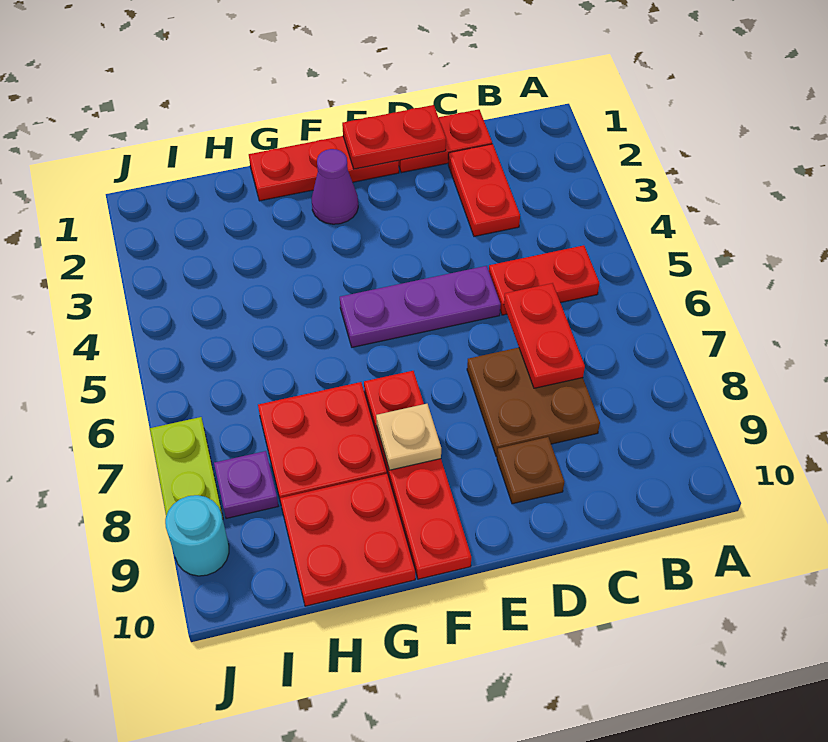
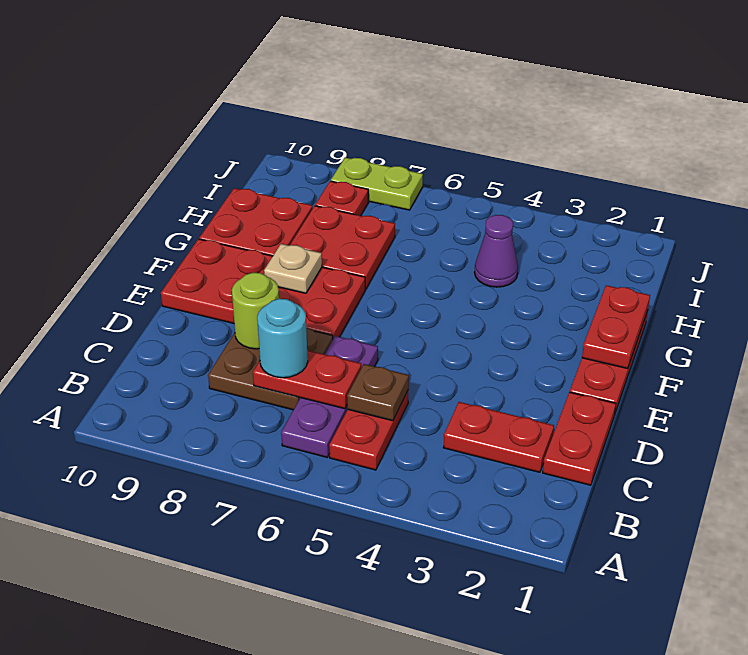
red 1x2 plate [342,105,446,169] -> red 1x2 plate moved to [582,285,650,368]
purple 1x3 plate [340,266,501,347] -> purple 1x3 plate moved to [281,336,378,457]
none -> lime 1x1 round brick [232,273,279,349]
brown 1x1 plate [497,437,564,504] -> brown 1x1 plate moved to [347,364,409,421]
purple 1x1 cone [312,149,358,224] -> purple 1x1 cone moved to [474,215,518,287]
red 1x4 plate [364,371,471,579] -> red 2x4 plate [161,239,365,338]
purple 1x1 plate [214,451,278,519] -> red 1x1 plate [315,181,368,216]
cyan 1x1 round brick [165,495,229,576] -> cyan 1x1 round brick moved to [257,299,308,378]

